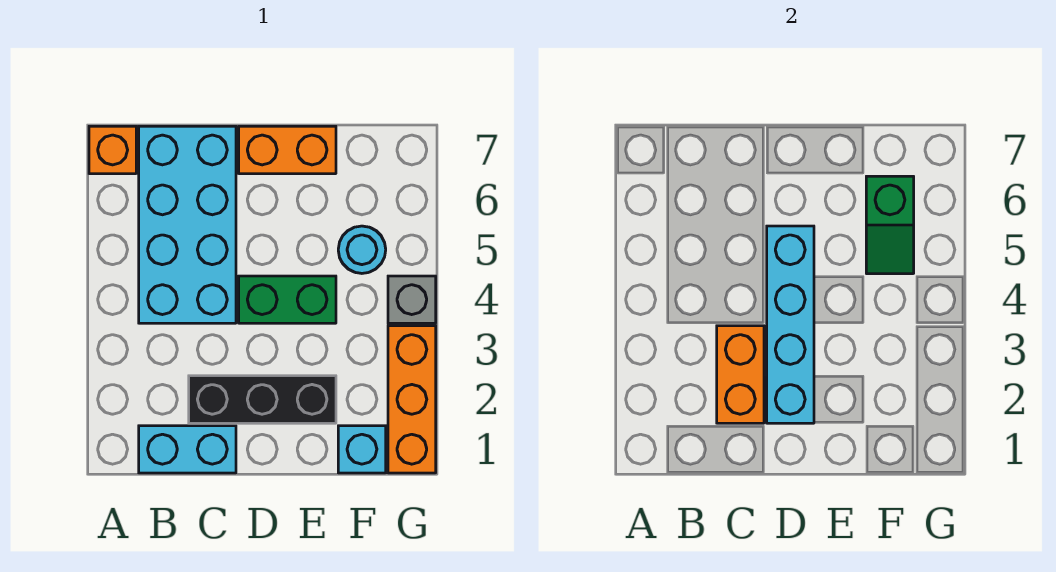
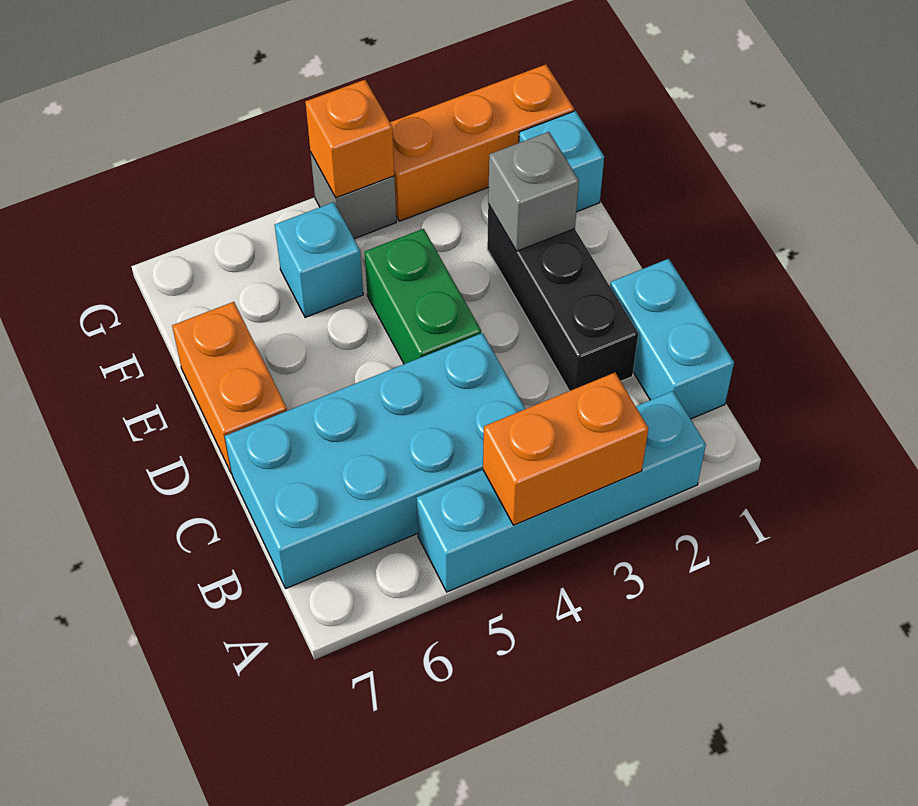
orange 1x1 brick [89,126,136,174] -> orange 1x1 brick moved to [305,80,394,198]
orange 1x2 brick [717,326,764,423] -> orange 1x2 brick moved to [483,373,648,525]
cyan 1x4 brick [767,226,814,423] -> cyan 1x4 brick moved to [417,391,706,592]
none -> grey 1x1 brick [488,132,579,251]
cyan 1x1 round brick [338,226,386,273] -> cyan 1x1 brick [275,202,363,318]
green 1x2 slope [866,176,914,274] -> none

